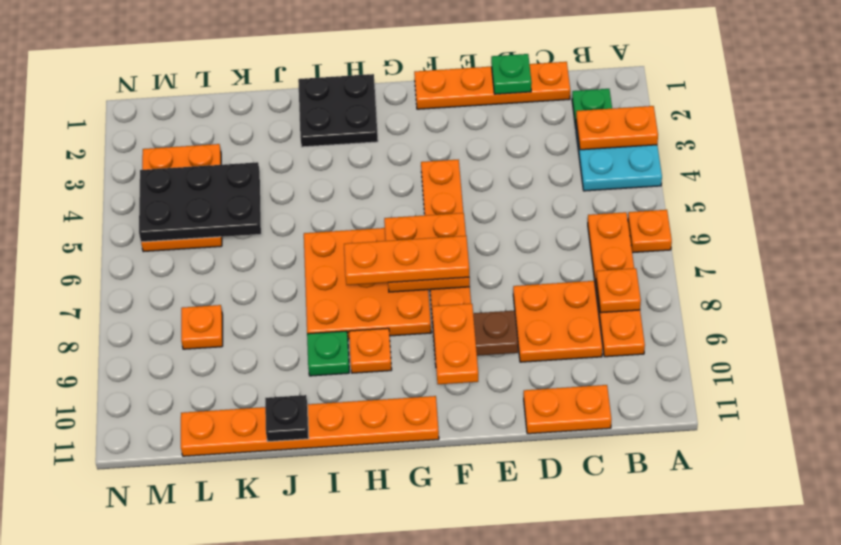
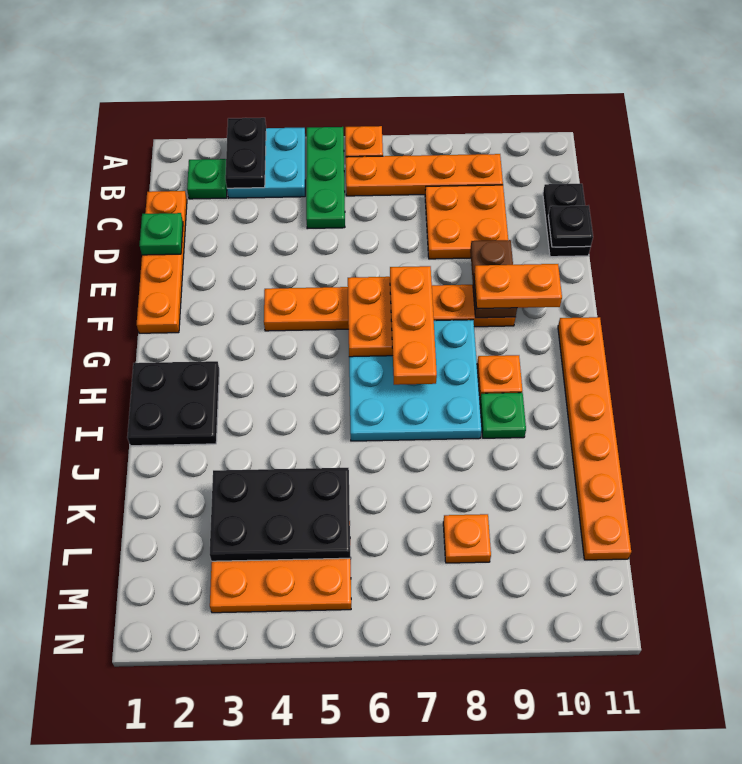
orange 1x2 plate [576,106,658,150] -> black 1x2 plate [225,118,266,188]
none -> green 1x3 plate [306,127,345,229]
orange 1x1 plate [596,268,641,313] -> none
orange 1x2 plate [524,385,611,434] -> black 1x2 plate [543,184,591,257]
orange 3x3 plate [304,228,431,339] -> cyan 3x3 plate [349,320,482,441]
black 1x1 plate [265,395,309,442] -> black 1x1 plate moved to [548,205,593,247]
black 2x3 plate [139,162,261,242] -> black 2x3 plate turned to [210,468,350,561]

